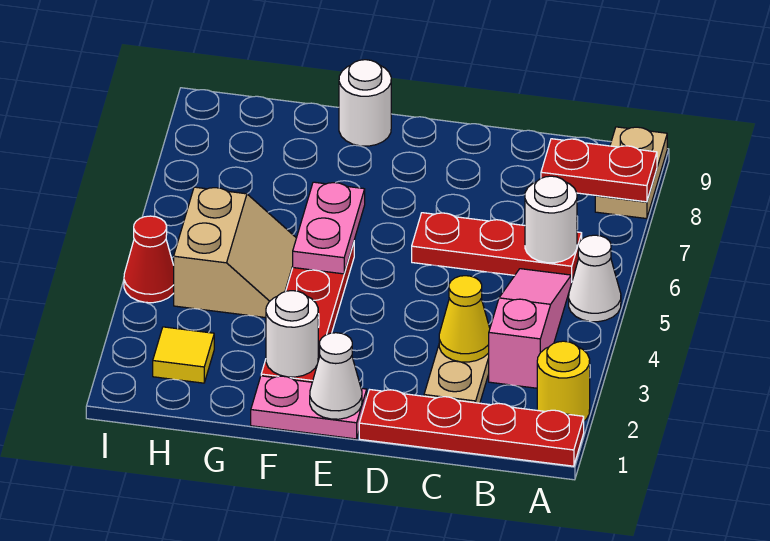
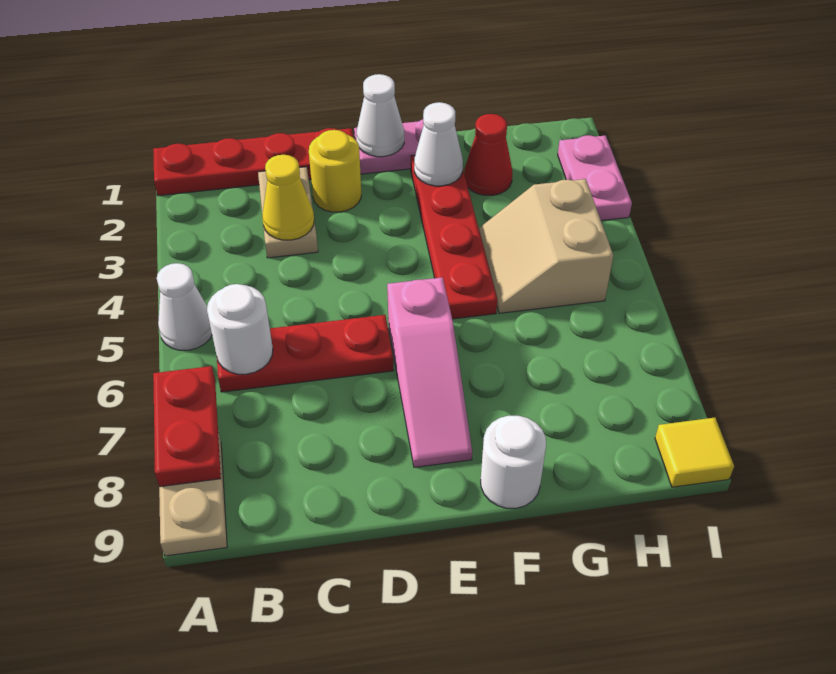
yellow 1x1 round brick [537,341,590,421] -> yellow 1x1 round brick moved to [309,130,361,212]
red 1x2 plate [541,139,657,202] -> red 1x2 plate turned to [153,366,221,487]
pink 1x3 slope [489,269,572,388] -> pink 1x3 slope moved to [387,277,472,467]
white 1x1 round brick [266,291,318,377] -> white 1x1 cone [414,102,463,186]
pink 1x2 plate [293,182,365,274] -> pink 1x2 plate moved to [558,135,632,221]
yellow 1x1 tile [153,327,214,383] -> yellow 1x1 tile moved to [655,418,734,487]
red 1x1 cone [124,216,174,303] -> red 1x1 cone moved to [464,114,512,195]

